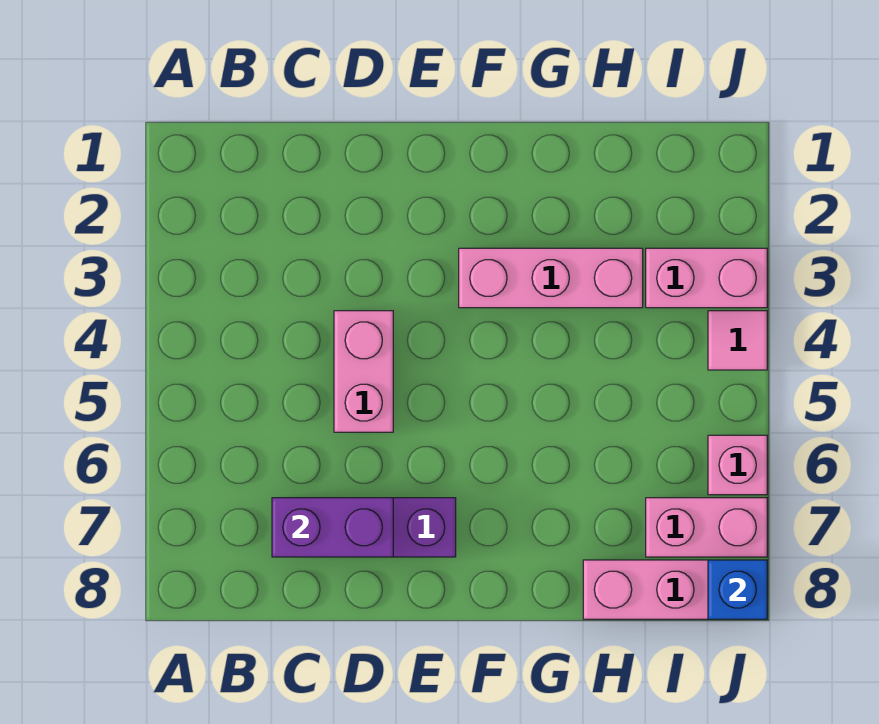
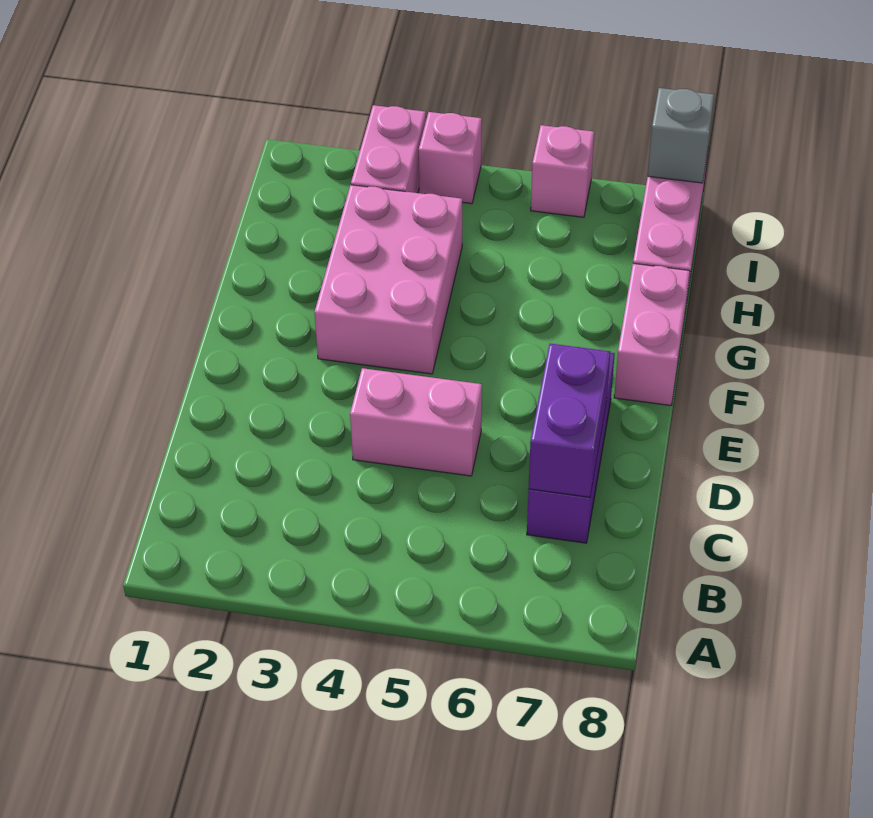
pink 1x3 brick [459,248,643,308] -> pink 2x3 brick [315,185,462,374]
pink 1x2 brick [646,498,767,557] -> pink 1x2 brick moved to [614,263,690,406]
pink 1x1 tile [708,311,767,370] -> pink 1x1 brick [419,112,482,204]
blue 1x1 brick [708,560,767,619] -> grey 1x1 brick [648,88,714,183]

